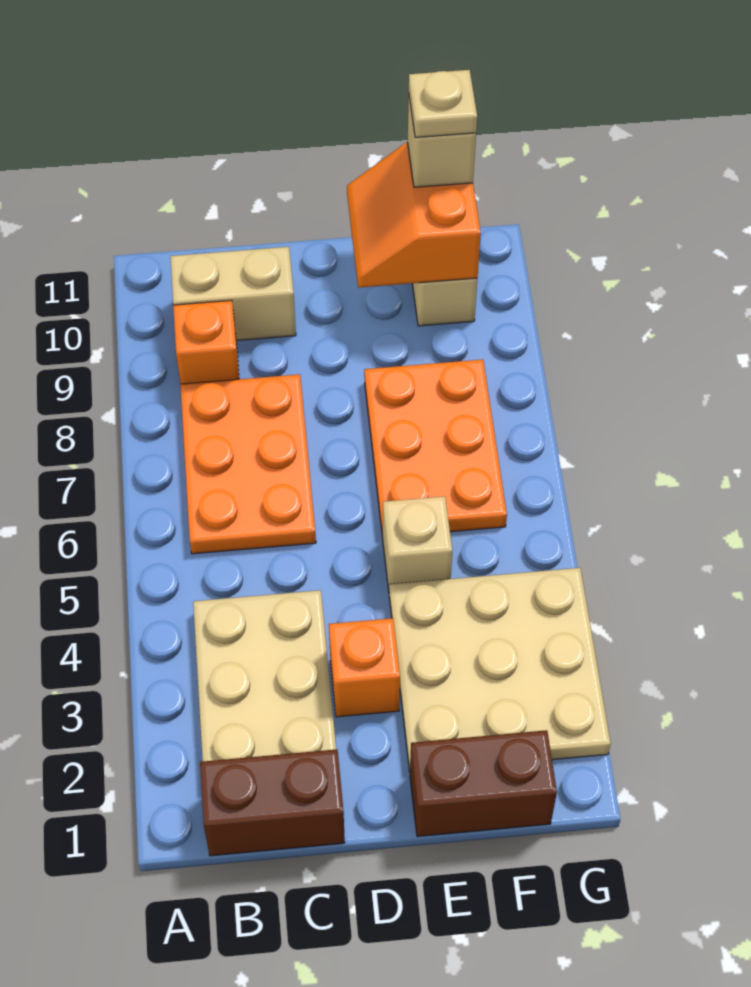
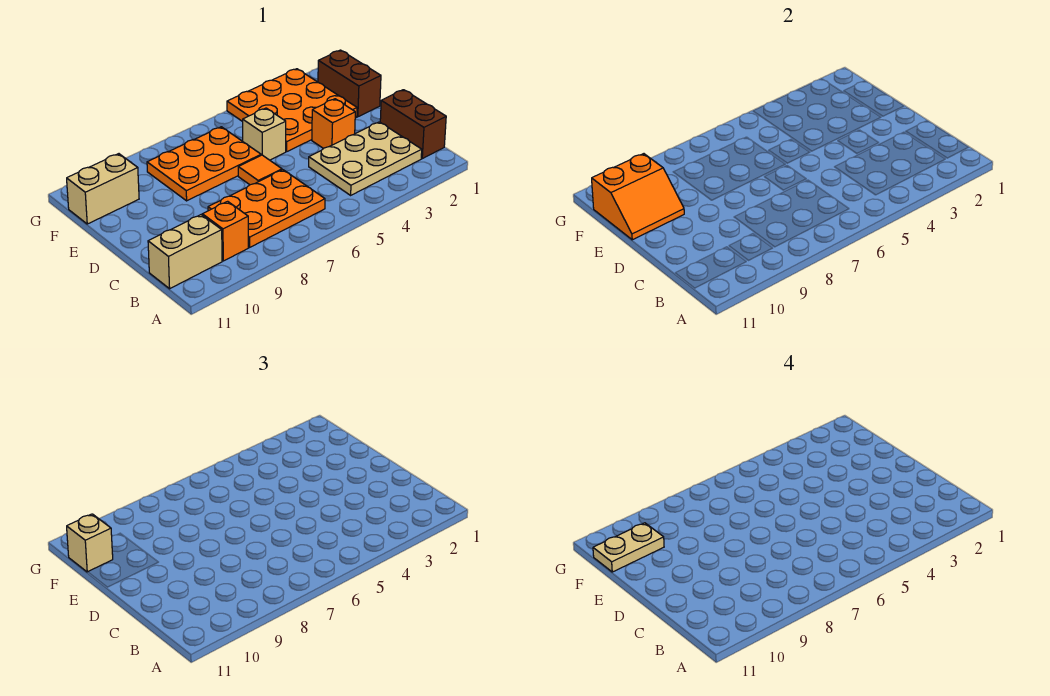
tan 1x2 brick [170,247,296,341] -> tan 1x2 brick turned to [148,215,222,289]
none -> orange 1x1 tile [238,155,282,185]
tan 3x3 plate [389,568,611,772] -> orange 3x3 plate [227,69,357,151]
tan 1x1 plate [409,70,477,137] -> tan 1x2 plate [593,523,664,572]

